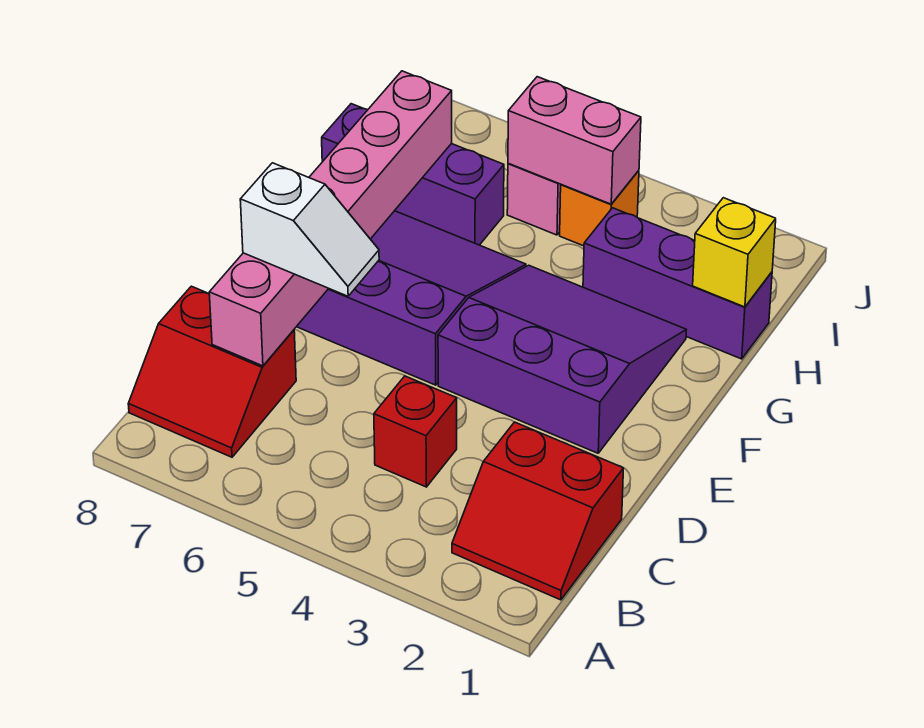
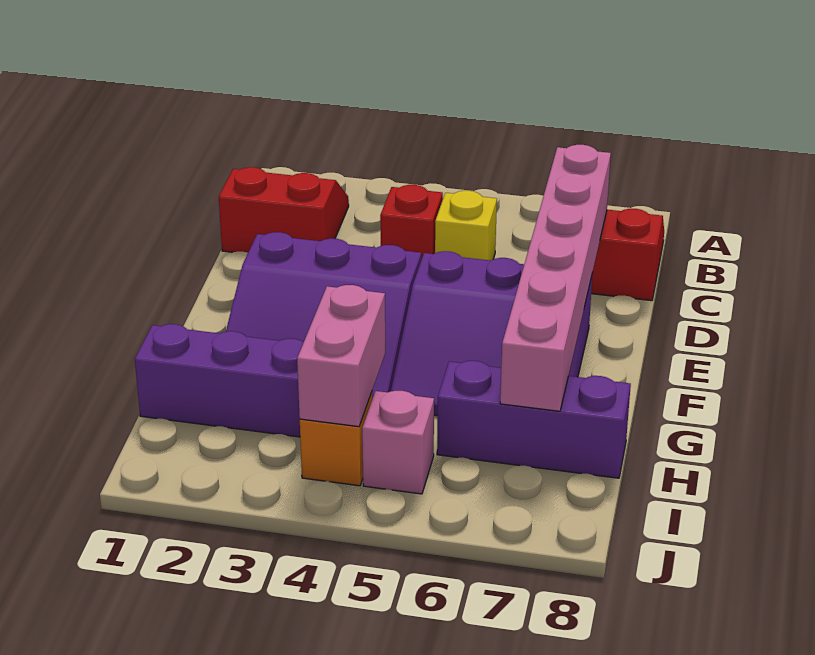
white 1x2 slope [240,163,379,296] -> none
yellow 1x1 brick [693,198,776,307] -> yellow 1x1 brick moved to [435,191,497,261]
pink 1x2 brick [508,77,641,204] -> pink 1x2 brick turned to [297,285,385,427]

